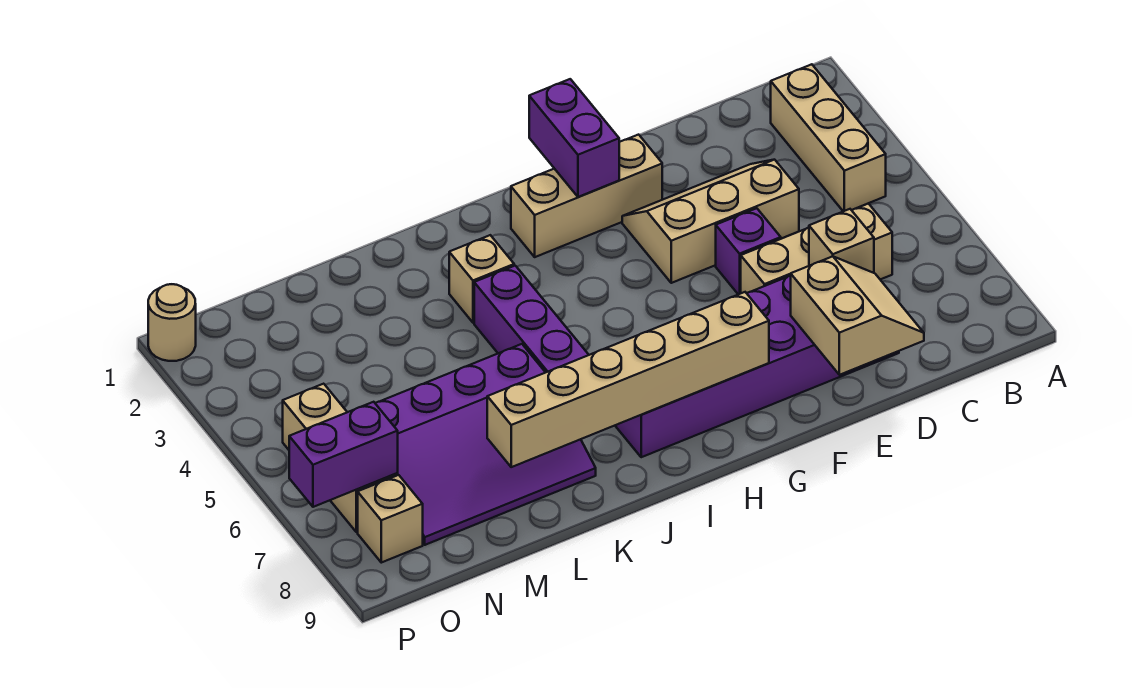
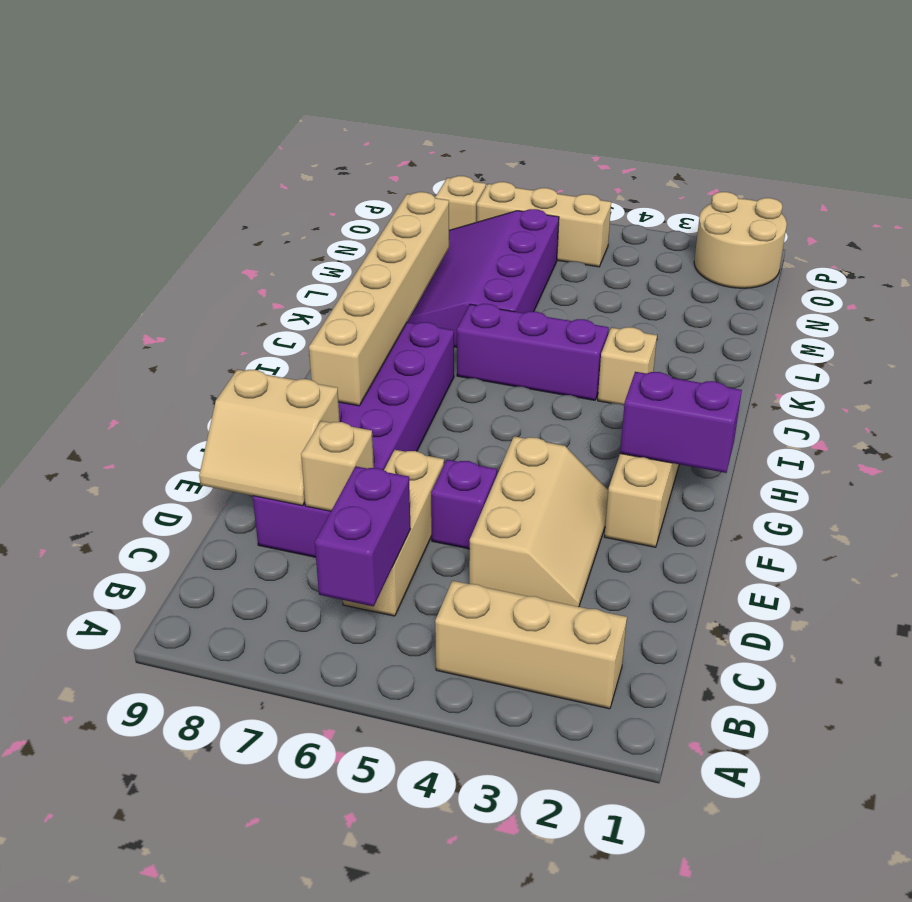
purple 1x2 brick [289,402,398,507] -> purple 1x2 brick moved to [315,466,410,606]
tan 1x1 round brick [148,284,196,361] -> tan 2x2 round brick [694,192,787,288]

